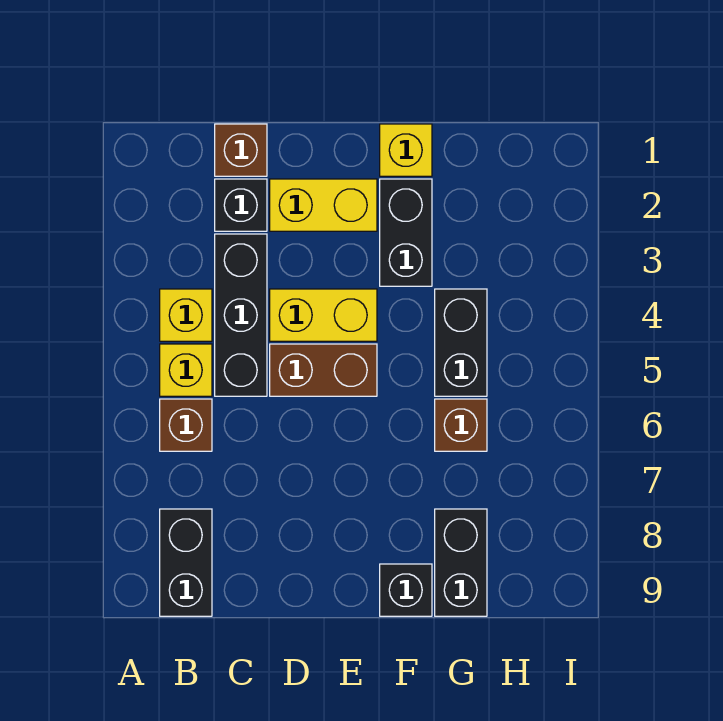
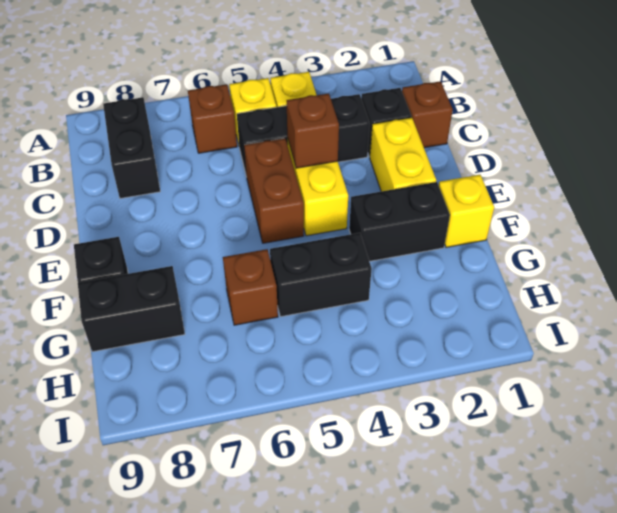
black 1x2 brick [160,509,212,616] -> black 1x2 brick turned to [103,97,160,198]
none -> brown 1x1 brick [286,93,339,168]

